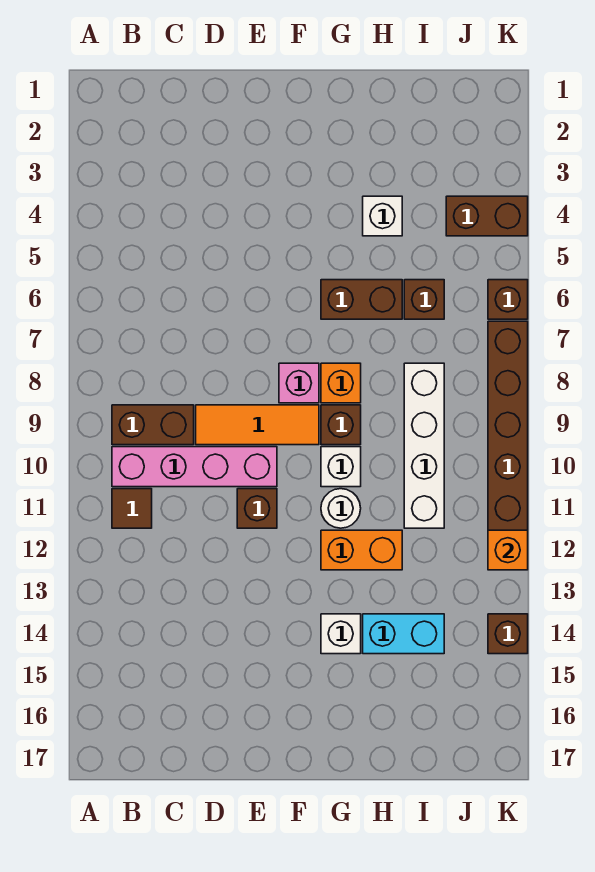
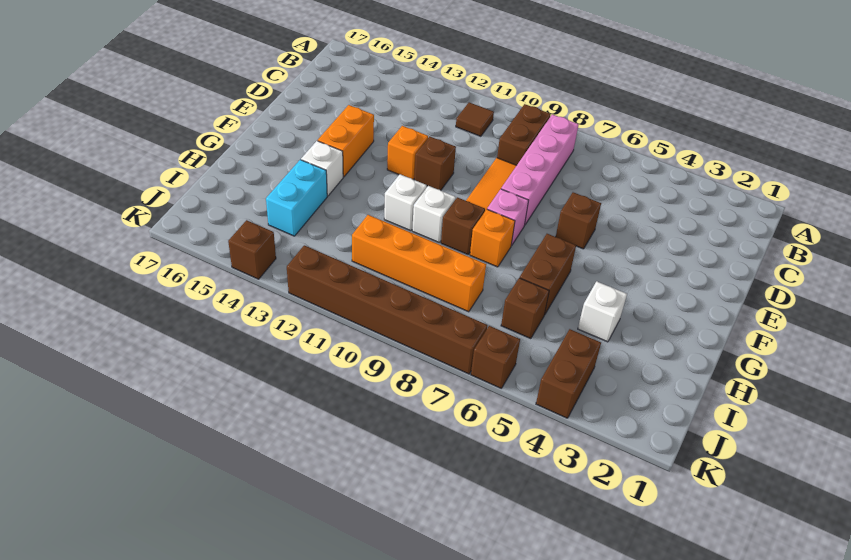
pink 1x4 brick [112,447,277,487] -> pink 1x4 brick moved to [501,114,579,225]
none -> brown 1x1 brick [556,192,601,249]
white 1x1 round brick [321,489,361,528] -> white 1x1 brick [384,174,427,231]
orange 1x2 brick [321,530,402,570] -> orange 1x2 brick moved to [318,105,374,177]
white 1x4 brick [404,363,444,528] -> orange 1x4 brick [352,215,486,312]
orange 1x1 brick [488,530,528,570] -> orange 1x1 brick moved to [387,126,428,179]

